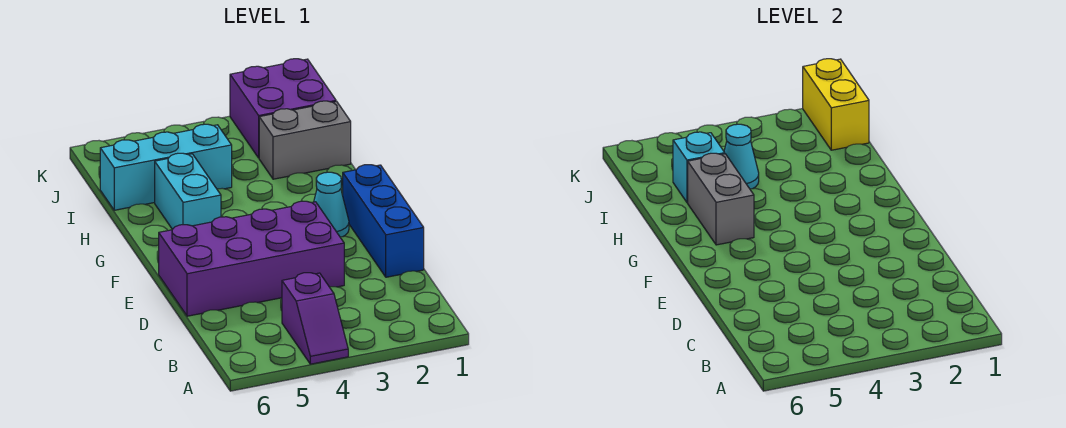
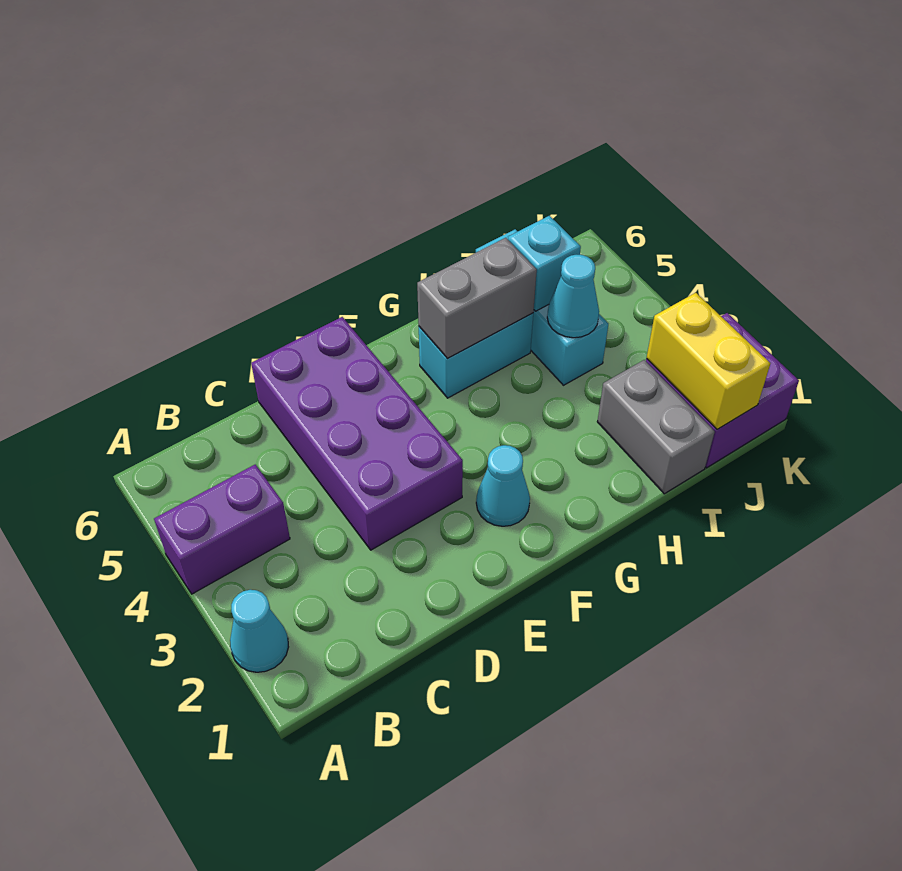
none -> cyan 1x1 cone [230,590,288,672]
purple 1x2 slope [282,273,348,364] -> purple 1x2 brick [154,465,290,594]
blue 1x3 brick [343,165,424,277] -> none
yellow 1x2 brick [803,59,869,150] -> yellow 1x2 brick turned to [647,293,770,429]

